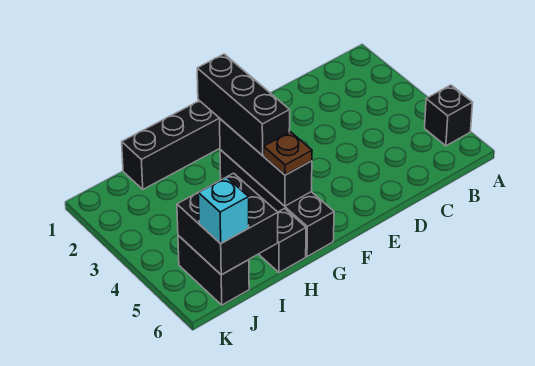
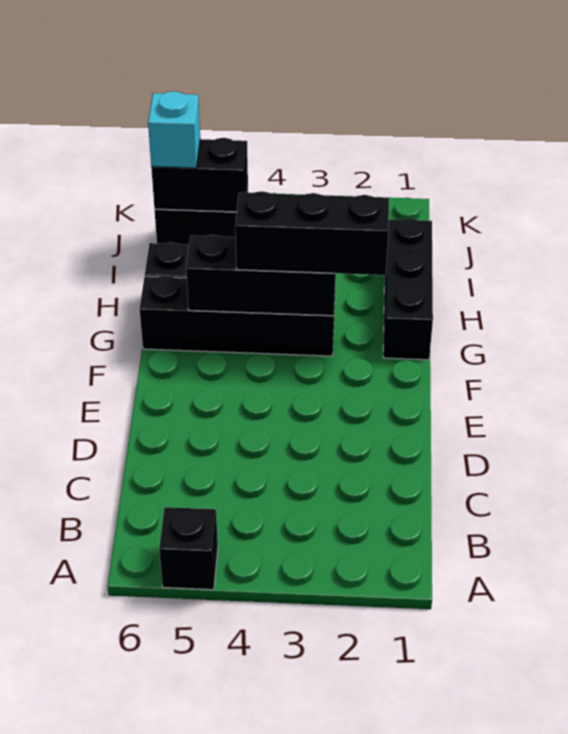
brown 1x1 plate [264,132,312,175] -> none
black 2x2 brick [177,173,278,275] -> black 1x2 brick [151,138,248,212]

